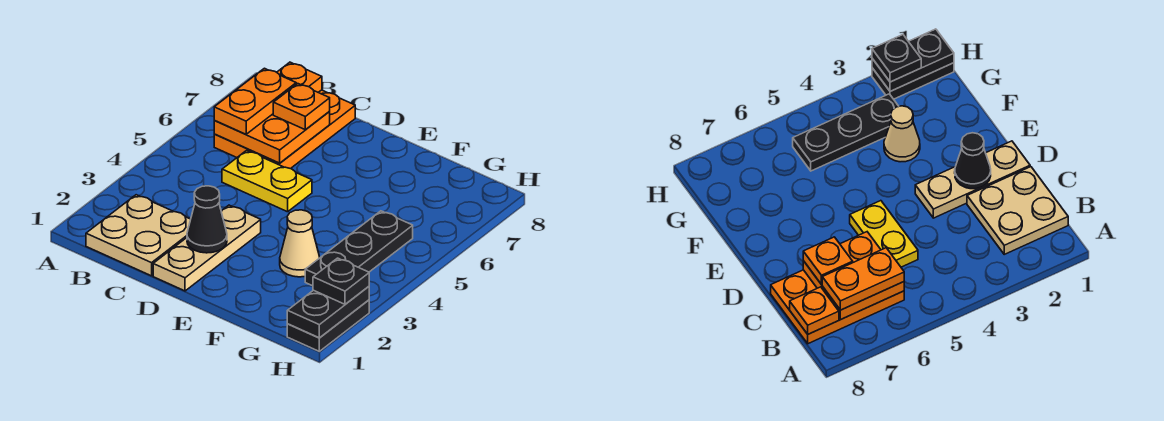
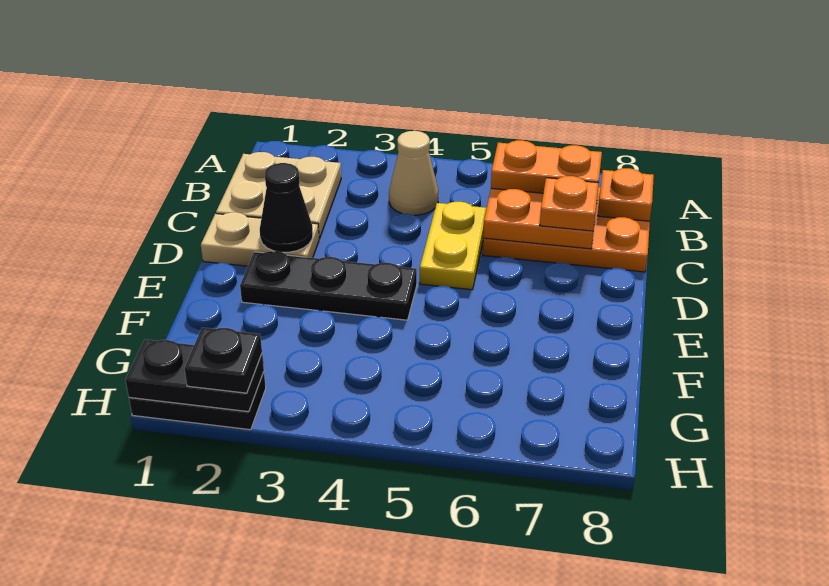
tan 1x3 plate [153,205,261,291] -> tan 1x2 plate [201,212,319,266]
tan 1x1 cone [280,210,320,277] -> tan 1x1 cone moved to [389,131,438,215]
black 1x3 plate [305,211,413,286] -> black 1x3 plate moved to [240,251,417,320]

